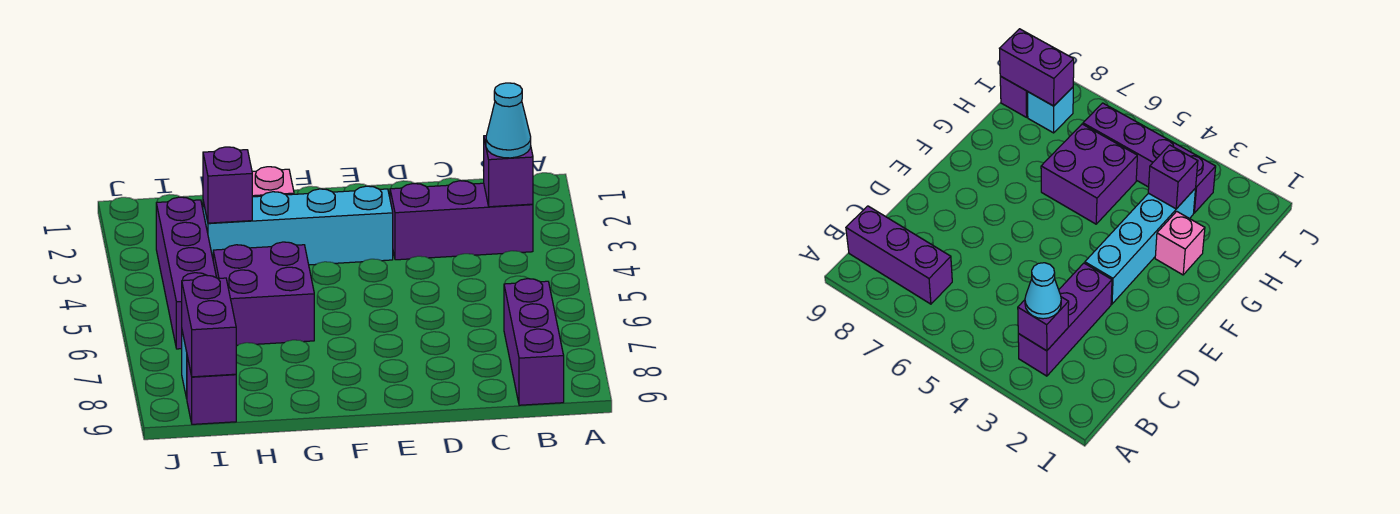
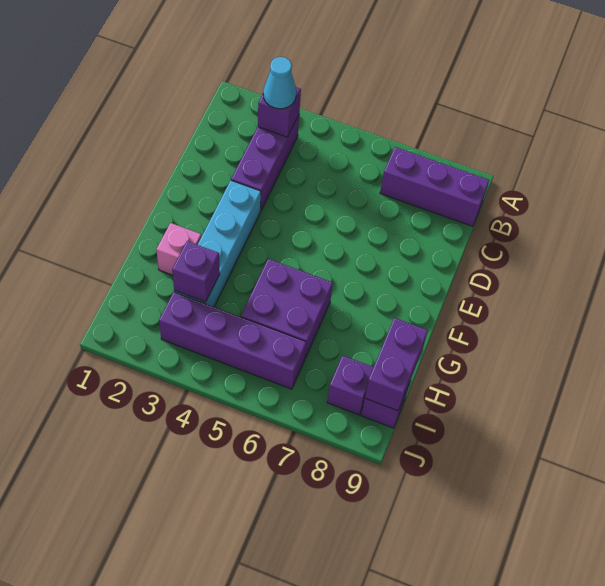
cyan 1x1 brick [1028,87,1073,133] -> purple 1x1 brick [327,356,374,415]
purple 1x2 brick [182,275,236,377] -> purple 1x2 brick turned to [365,318,428,411]

